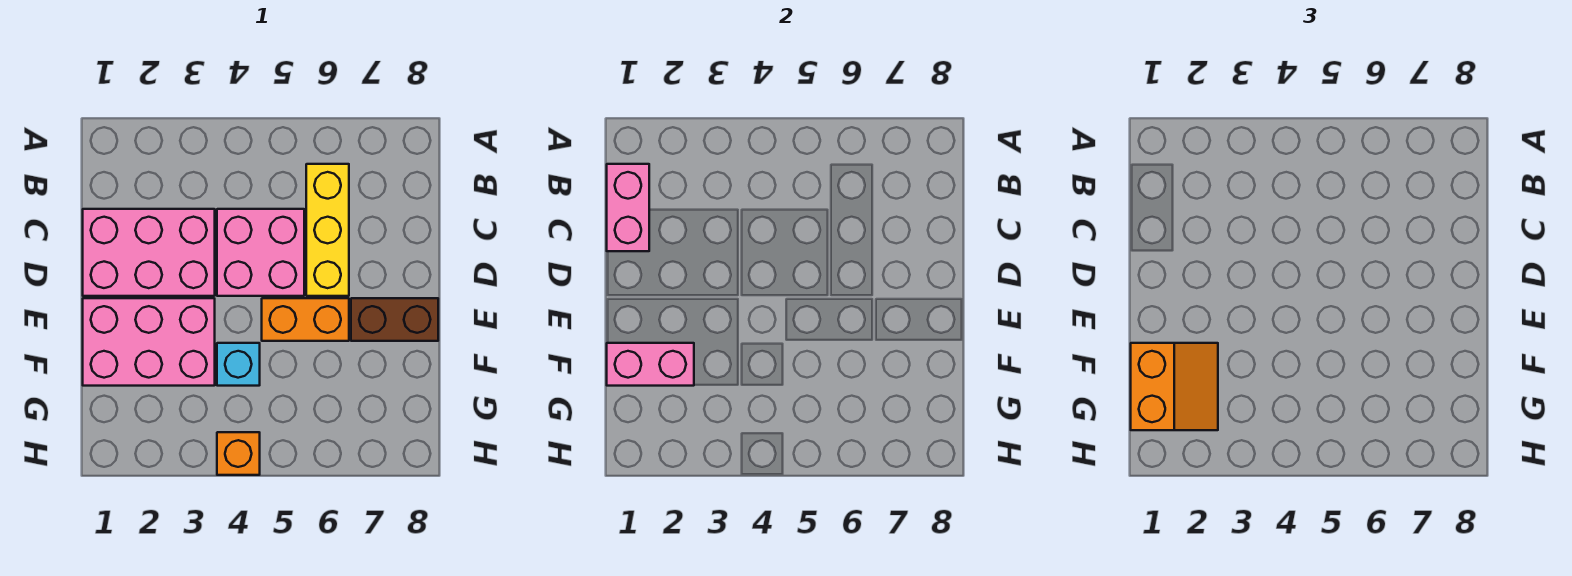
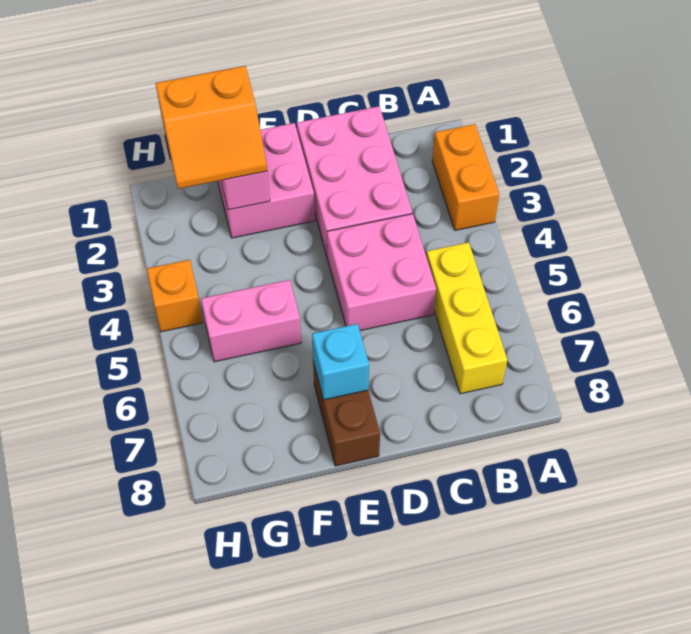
pink 1x2 brick [607,164,649,251] -> pink 1x2 brick moved to [201,280,301,362]
yellow 1x3 brick [306,164,349,296] -> yellow 1x3 brick turned to [426,242,507,394]
pink 2x3 brick [83,298,215,386] -> pink 2x2 brick [218,123,315,238]
orange 1x2 brick [262,298,349,341] -> orange 1x2 brick moved to [432,124,499,230]
cyan 1x1 brick [217,343,260,386] -> cyan 1x1 brick moved to [312,324,369,400]

